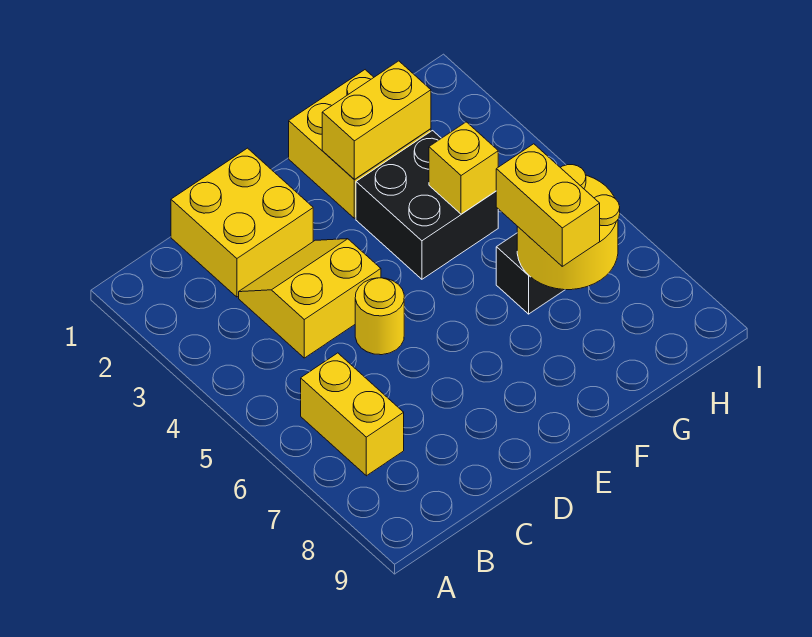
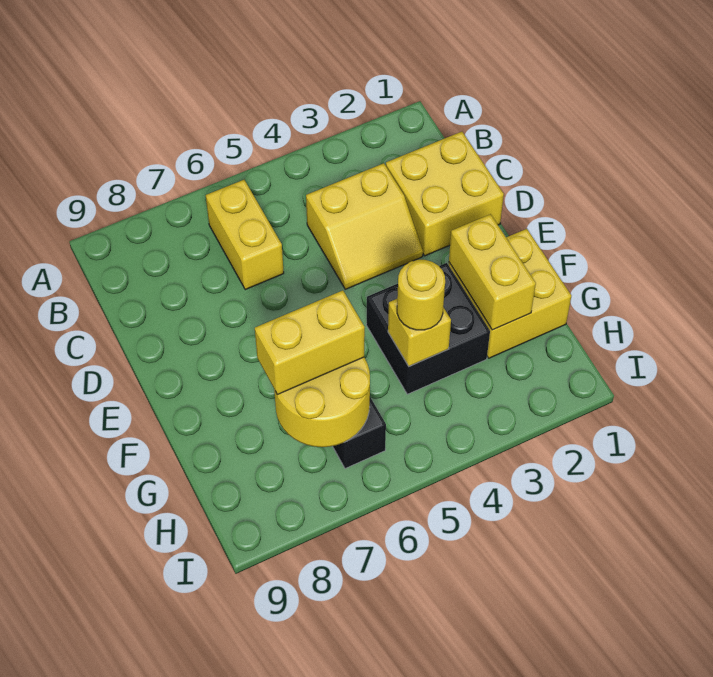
yellow 1x2 brick [301,353,404,476] -> yellow 1x2 brick turned to [206,180,284,290]
yellow 2x2 slope [239,239,381,358] -> yellow 2x2 slope turned to [306,163,423,289]
yellow 1x1 round brick [355,278,404,355] -> yellow 1x1 round brick moved to [397,260,445,330]

